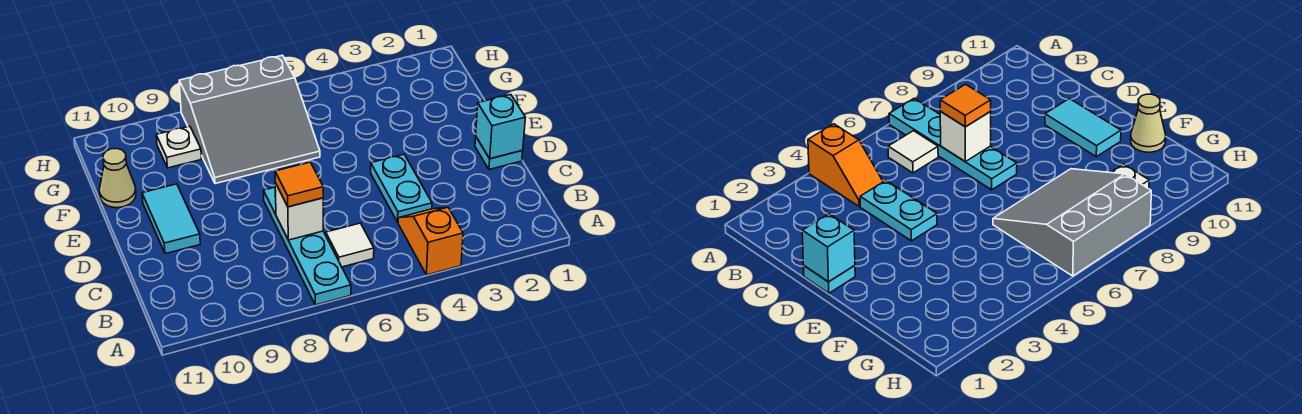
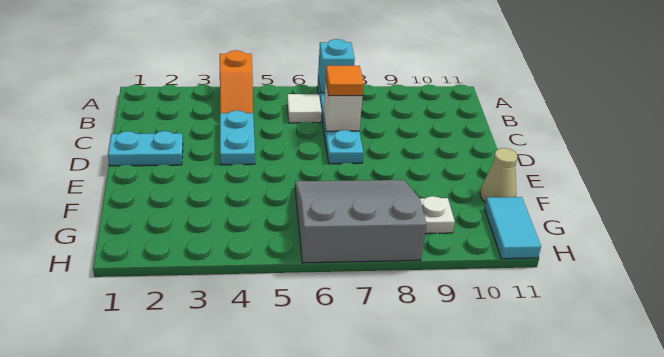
cyan 1x1 plate [475,137,523,170] -> cyan 1x2 plate [108,131,183,166]
cyan 1x1 brick [476,95,525,159] -> cyan 1x1 brick moved to [318,39,355,93]
cyan 1x2 tile [142,184,200,254] -> cyan 1x2 tile moved to [485,197,541,259]

